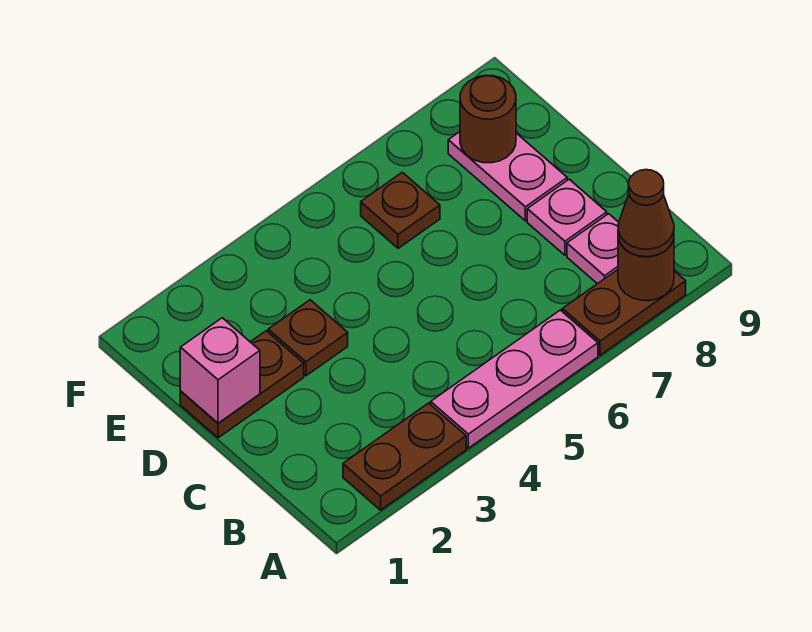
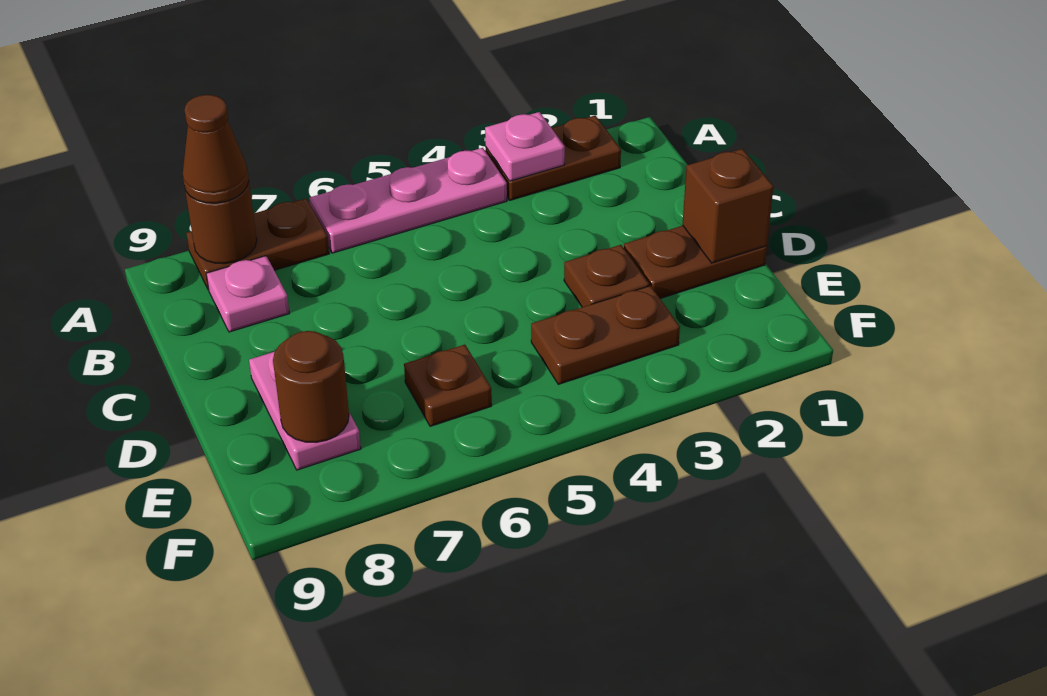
pink 1x1 plate [527,179,607,255] -> pink 1x1 plate moved to [485,112,565,181]
pink 1x1 brick [180,318,260,423] -> brown 1x1 brick [683,149,774,263]
none -> brown 1x2 plate [531,286,680,384]

